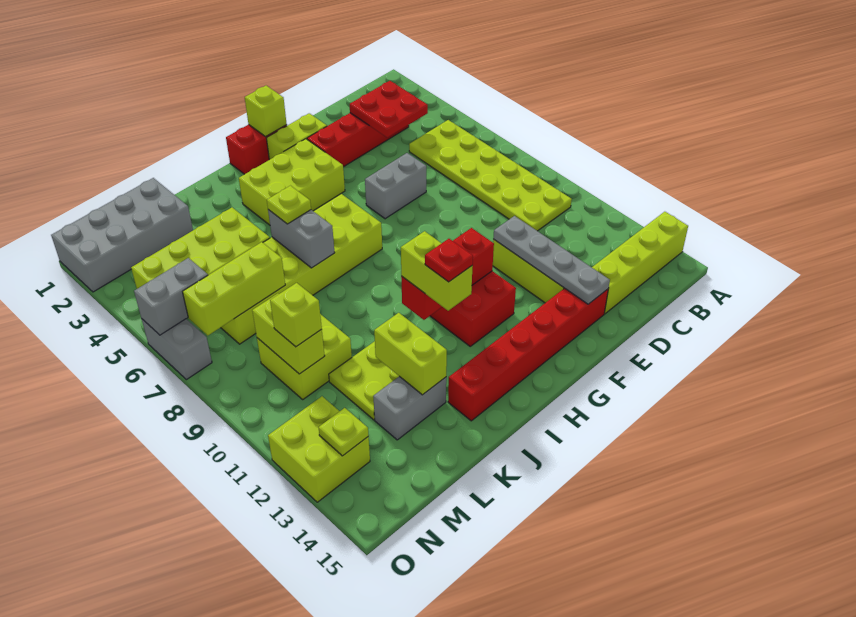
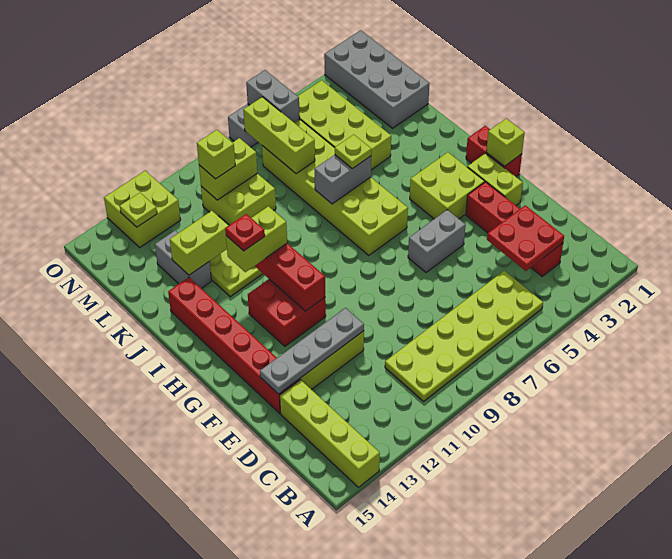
grey 1x2 brick [365,153,426,219] -> grey 1x2 brick turned to [408,210,466,272]
lime 2x3 brick [239,139,345,225] -> lime 2x2 brick [410,152,485,219]

